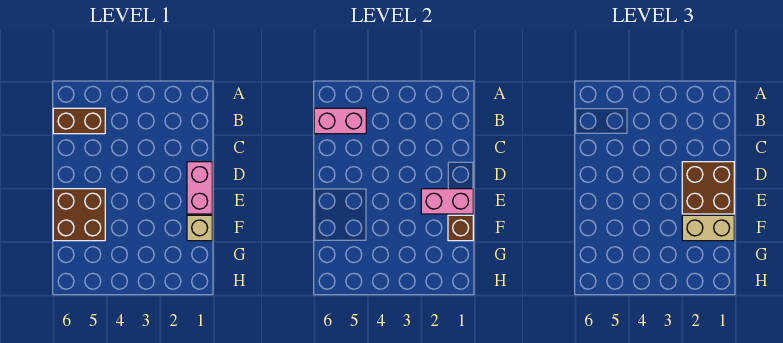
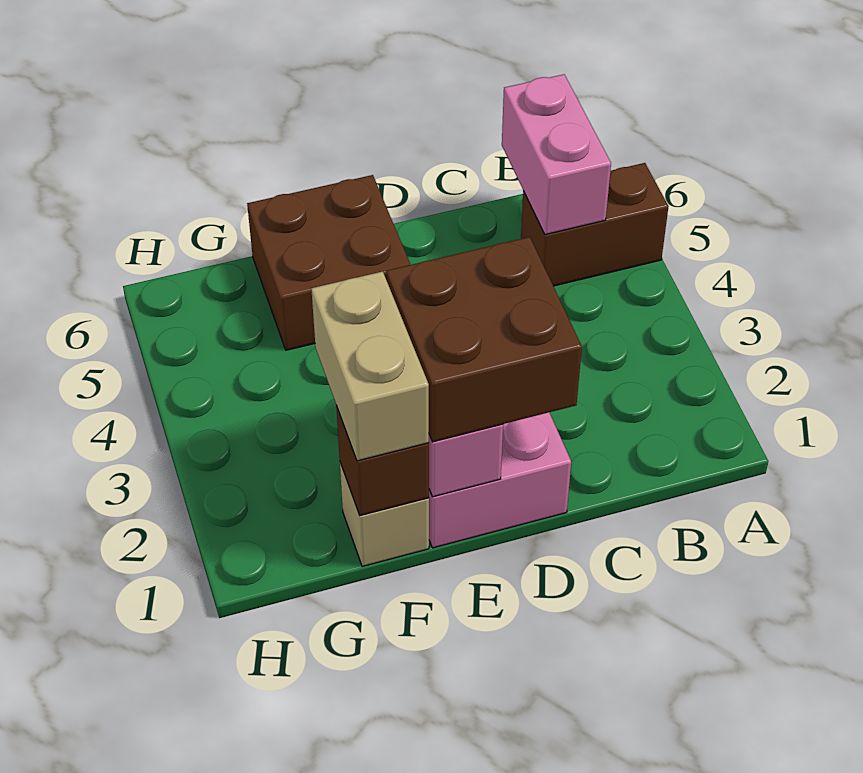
brown 1x2 brick [53,108,105,134] -> brown 1x2 brick turned to [521,163,669,286]

